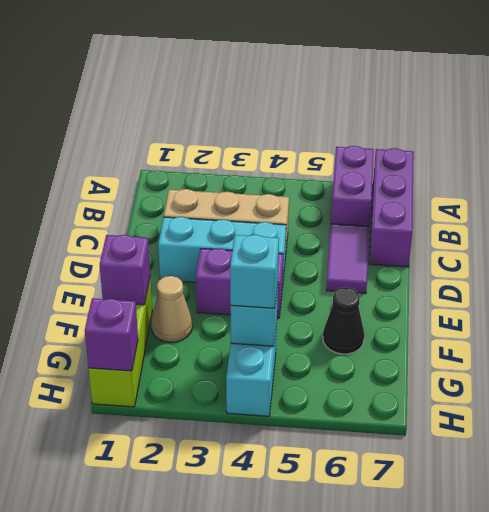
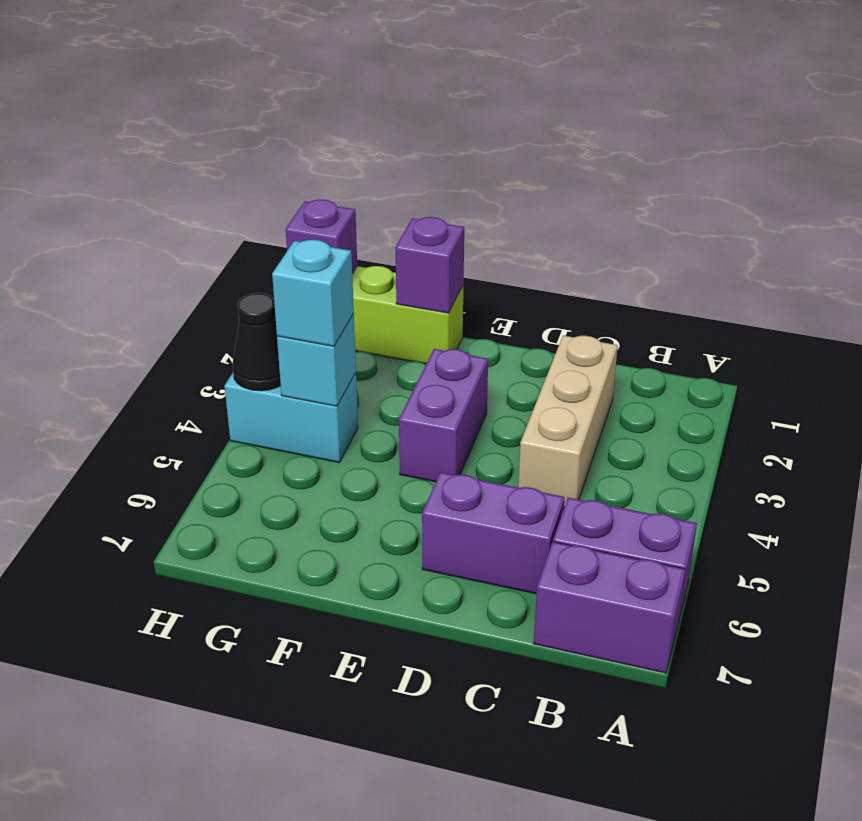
purple 1x3 brick [369,148,414,267] -> purple 1x2 brick [534,542,686,673]
purple 1x2 tile [326,224,369,293] -> purple 1x2 brick [422,472,565,594]
cyan 1x3 brick [158,217,286,287] -> none
tan 1x1 cone [151,276,192,342] -> none
black 1x1 cone [323,287,364,354] -> black 1x1 cone moved to [232,293,281,391]

